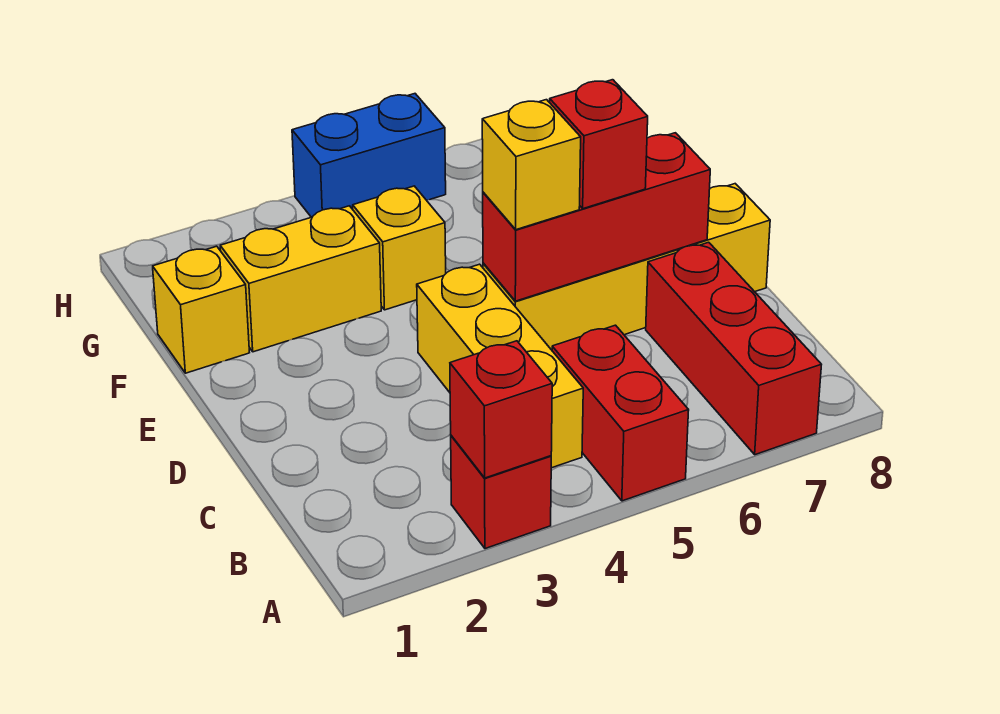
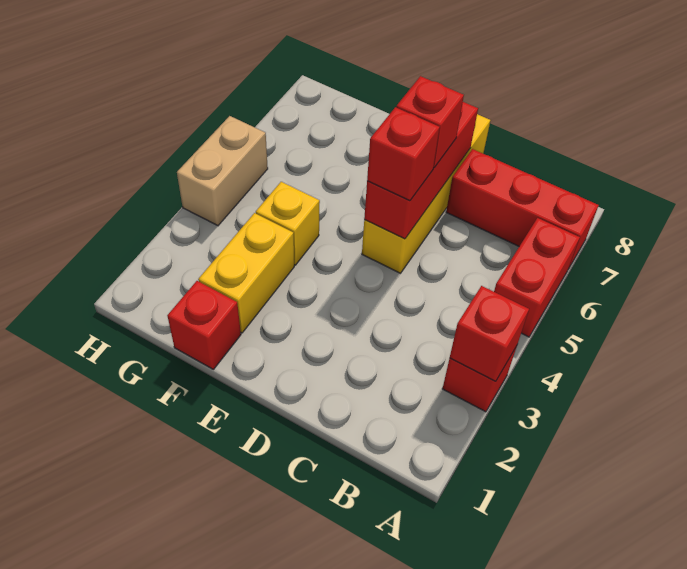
red 1x2 brick [552,325,689,501] -> red 1x2 brick turned to [494,218,580,337]
yellow 1x3 brick [417,264,583,468] -> none
yellow 1x1 brick [482,100,581,230] -> red 1x1 brick [367,107,440,201]
yellow 1x1 brick [153,246,250,373] -> red 1x1 brick [167,281,241,369]
blue 1x2 brick [292,94,446,217] -> tan 1x2 brick [177,116,268,226]

